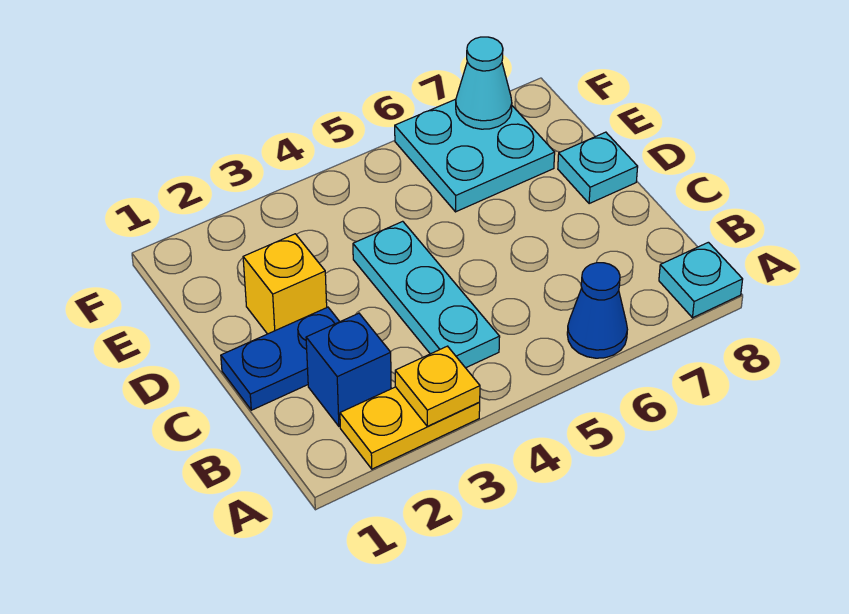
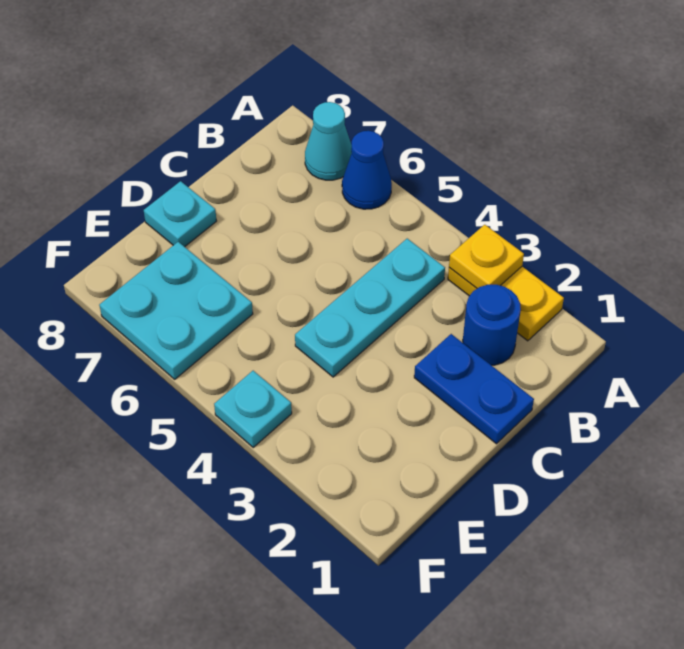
cyan 1x1 plate [659,242,743,318] -> cyan 1x1 plate moved to [214,371,292,447]
blue 1x1 brick [306,313,391,426] -> blue 1x1 round brick [463,285,521,365]
yellow 1x1 brick [243,234,327,334] -> none
cyan 1x1 cone [456,37,512,129] -> cyan 1x1 cone moved to [305,102,352,180]

